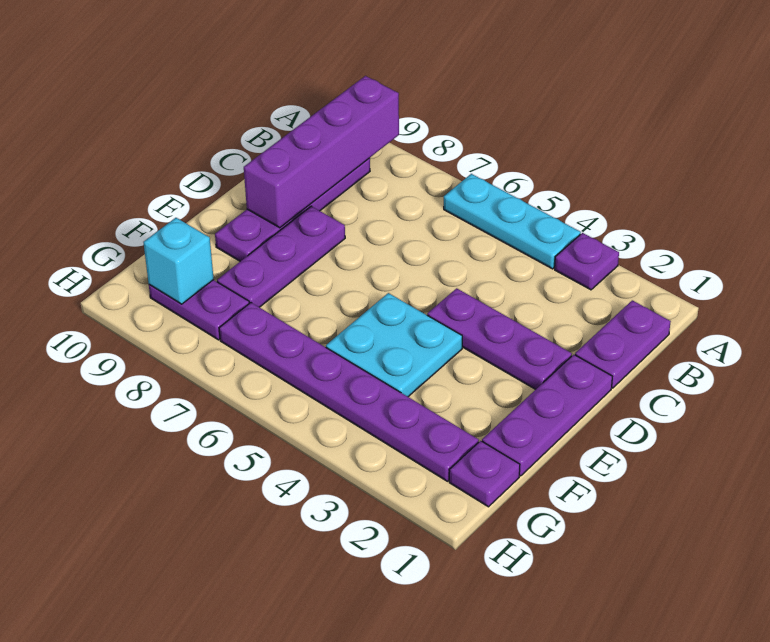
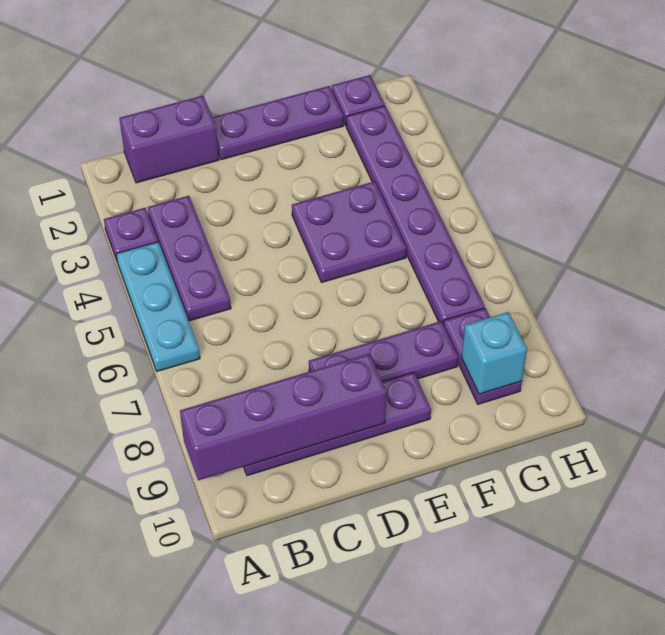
purple 1x2 plate [575,300,671,388] -> purple 1x2 brick [119,96,219,183]
purple 1x3 plate [427,288,572,389] -> purple 1x3 plate moved to [148,196,231,321]
cyan 2x2 plate [326,293,462,397] -> purple 2x2 plate [292,181,407,282]

